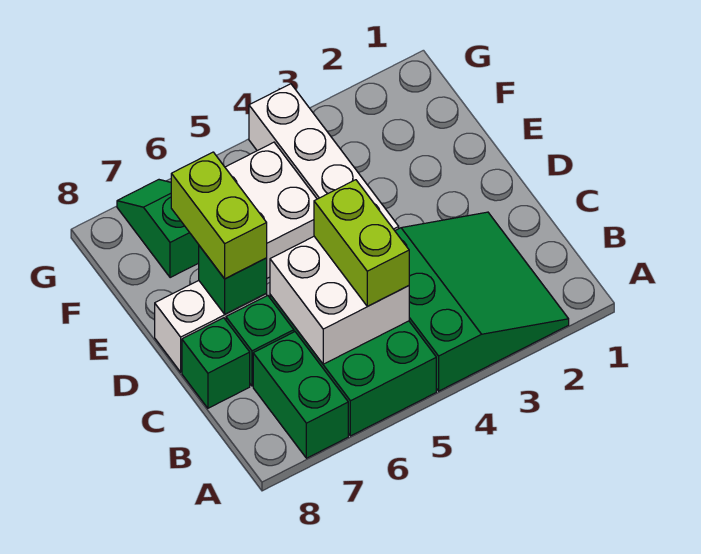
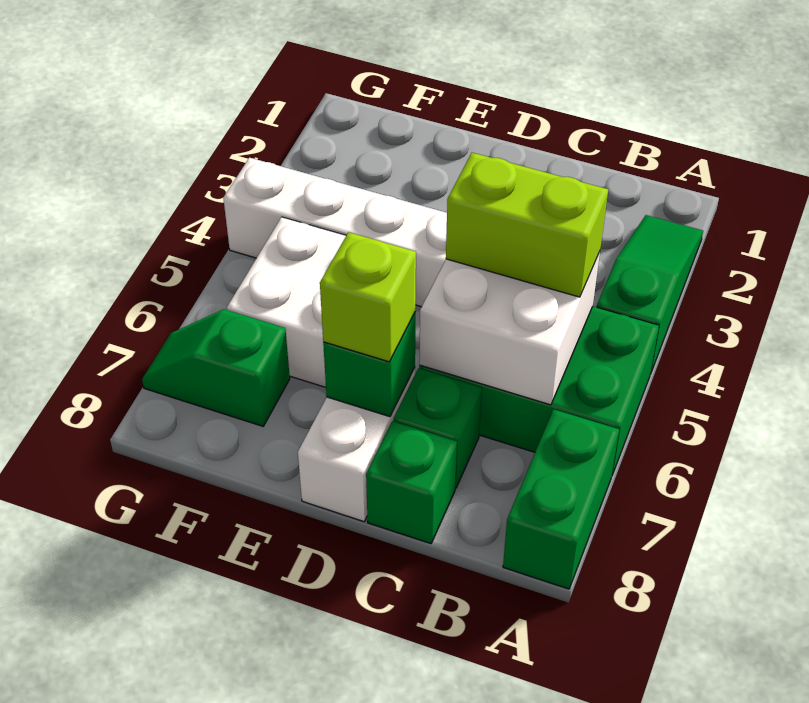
green 3x3 slope [395,212,569,391] -> green 1x3 slope [597,215,703,374]
green 1x2 brick [253,332,348,458] -> green 1x2 brick turned to [503,409,619,589]
lime 1x2 brick [171,152,267,279] -> lime 1x1 brick [320,232,416,362]

